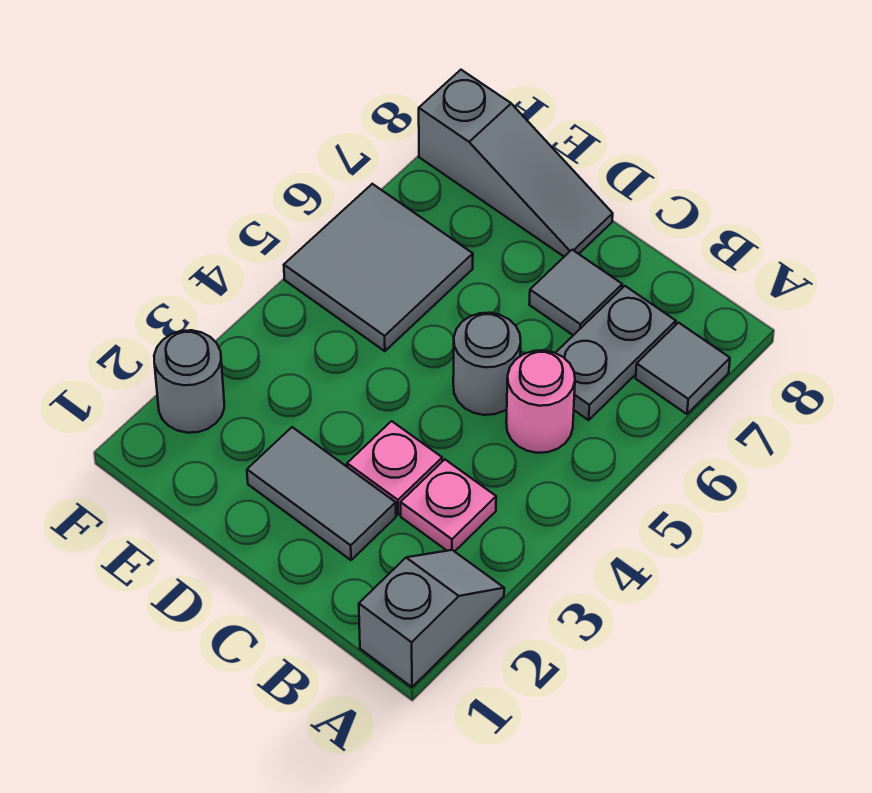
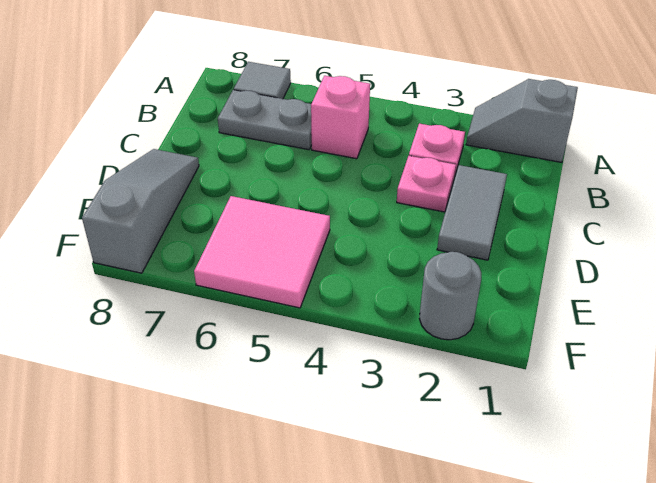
pink 1x1 round brick [506,350,575,453] -> pink 1x1 brick [311,76,370,159]
grey 1x1 round brick [453,313,521,415] -> none
grey 1x1 tile [529,250,622,335] -> none
grey 2x2 tile [284,184,473,351] -> pink 2x2 tile [194,196,330,308]

